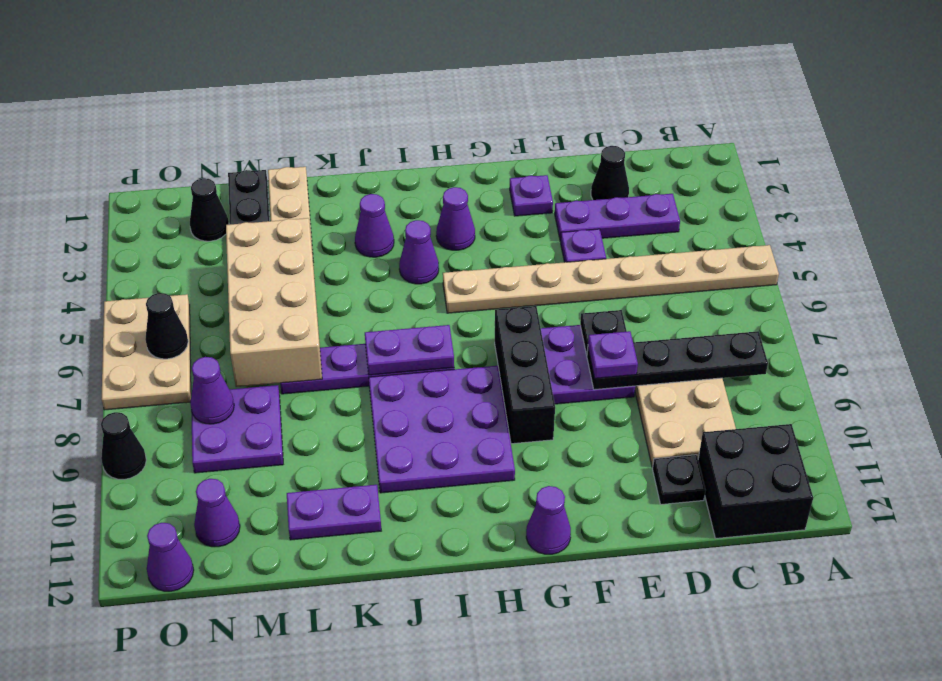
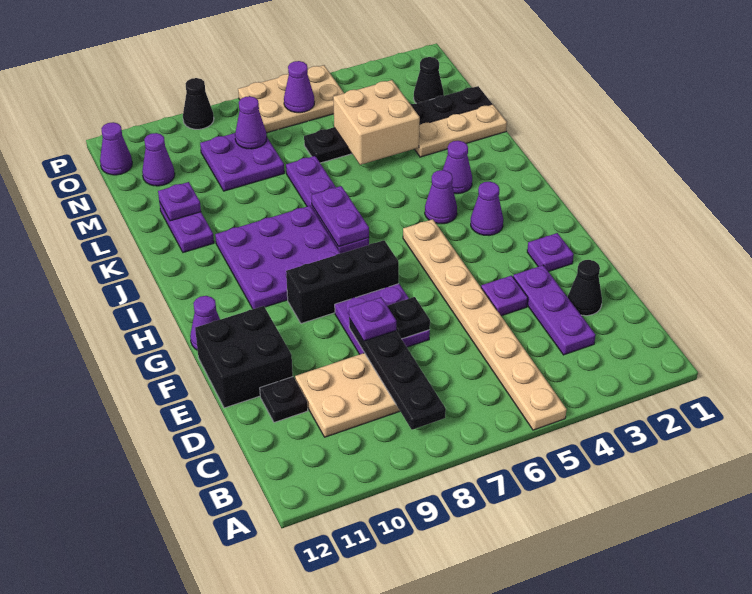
black 2x2 brick [698,424,813,538] -> black 2x2 brick moved to [195,306,293,408]
tan 2x4 brick [226,218,322,387] -> tan 2x2 brick [333,80,420,165]
none -> purple 1x1 plate [158,182,201,221]
black 1x1 cone [145,293,188,359] -> purple 1x1 cone [284,61,315,113]

